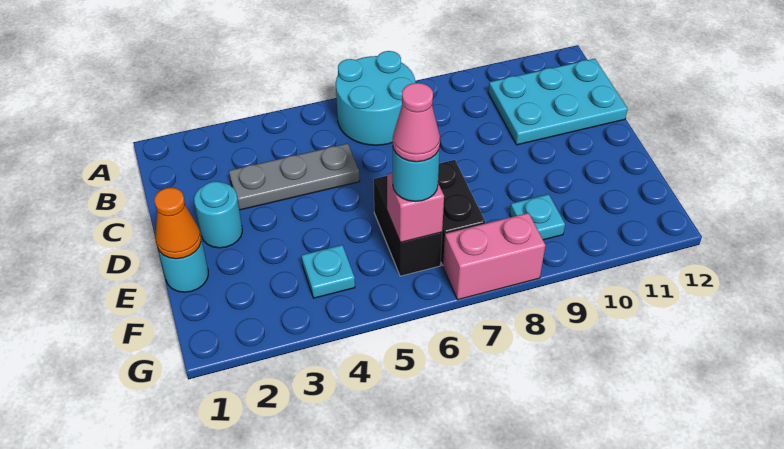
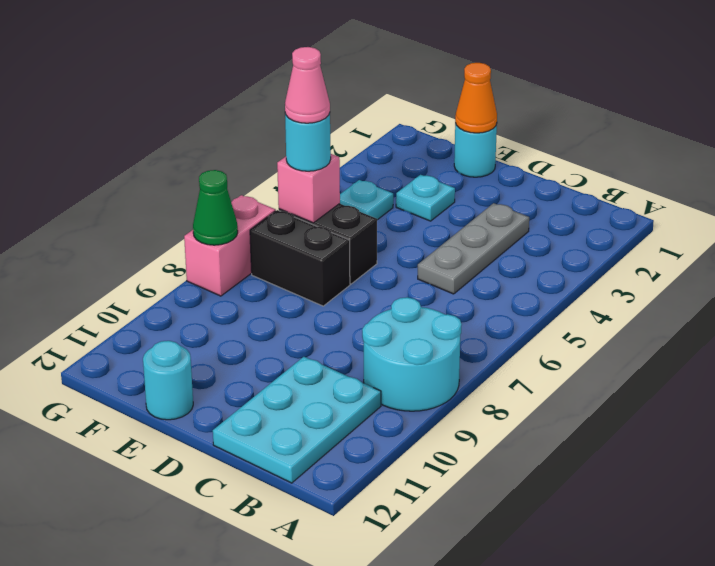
cyan 2x2 round brick [336,51,415,145] -> cyan 2x2 round brick moved to [362,297,462,411]
cyan 1x1 round brick [194,181,242,248] -> cyan 1x1 round brick moved to [143,341,193,420]
cyan 1x1 plate [510,194,565,240] -> cyan 1x1 plate moved to [396,175,455,221]
none -> green 1x1 cone [193,170,238,245]

